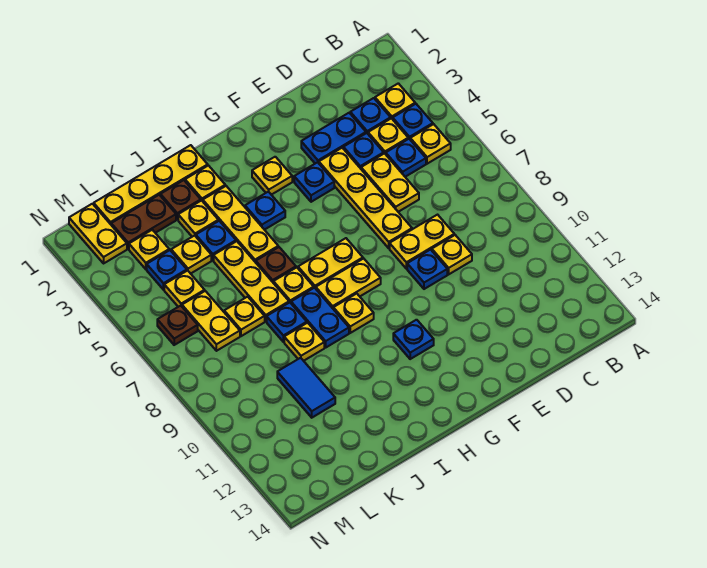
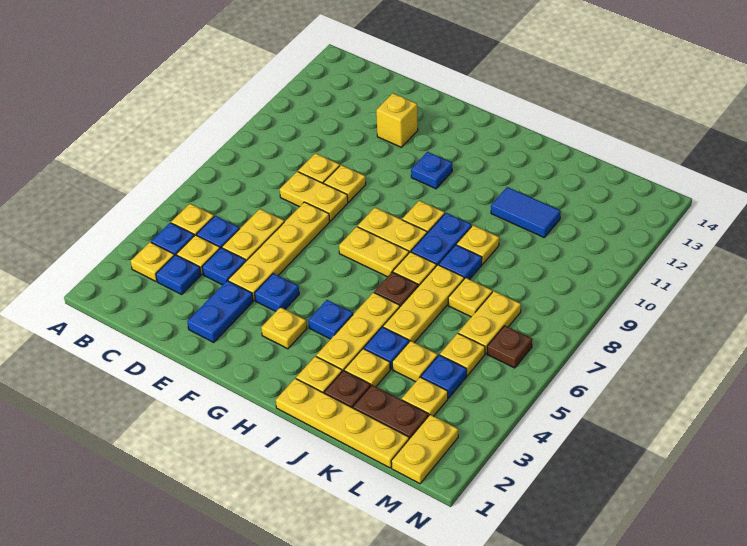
blue 1x2 plate [301,113,366,163] -> blue 1x2 plate turned to [187,281,253,342]
blue 1x1 plate [407,250,447,289] -> yellow 1x1 plate [324,165,366,202]
none -> yellow 1x1 brick [376,93,418,147]
blue 1x2 tile [277,358,335,418] -> blue 1x2 tile turned to [491,187,561,237]

